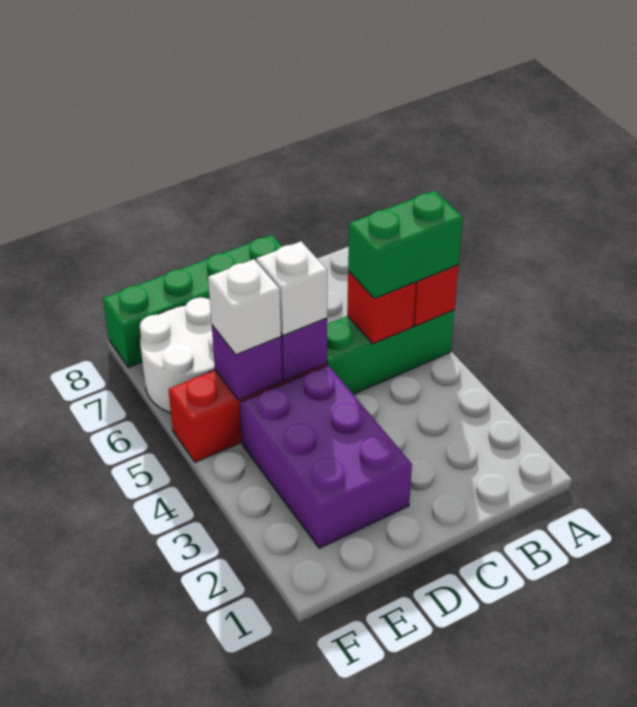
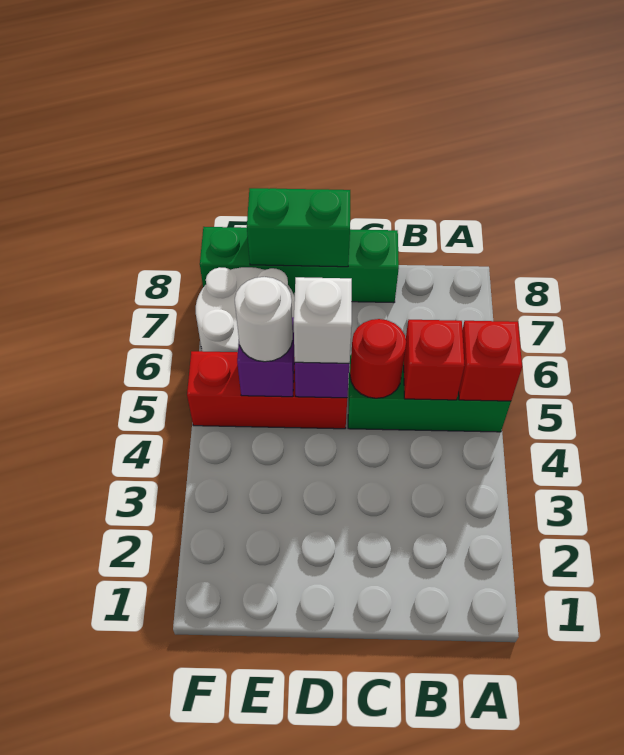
green 1x2 brick [348,191,463,299] -> green 1x2 brick moved to [247,188,350,267]
none -> red 1x1 round brick [350,319,406,398]
purple 2x3 brick [240,365,412,548] -> none
white 1x1 brick [208,259,281,355] -> white 1x1 round brick [235,277,293,362]

